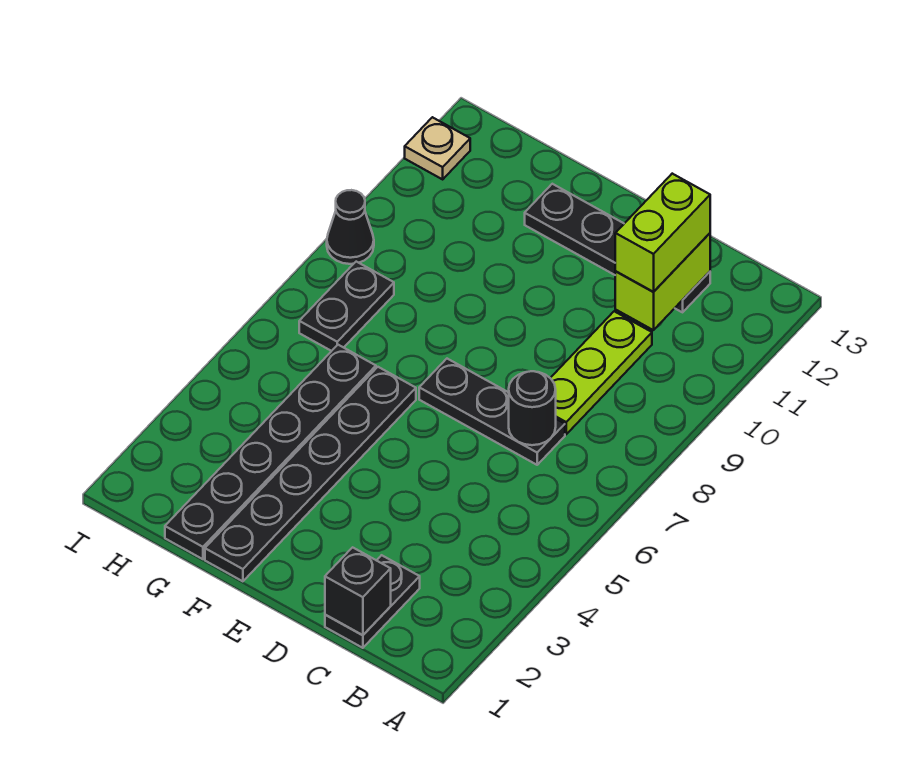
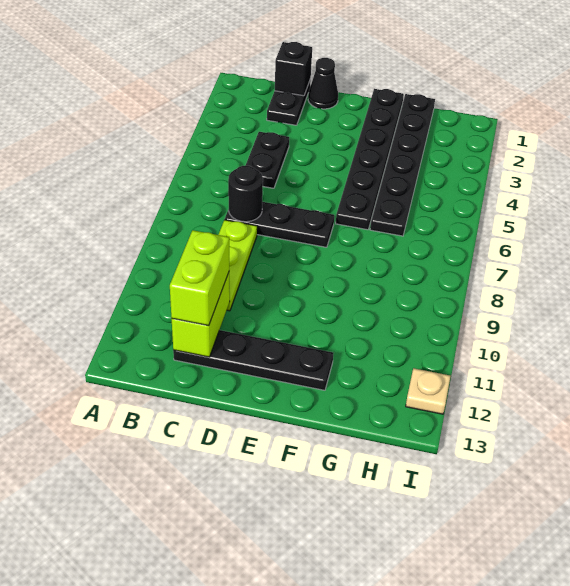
black 1x2 plate [299,262,394,351] -> black 1x2 plate moved to [245,132,289,188]
black 1x1 cone [327,190,374,264] -> black 1x1 cone moved to [308,58,338,109]

